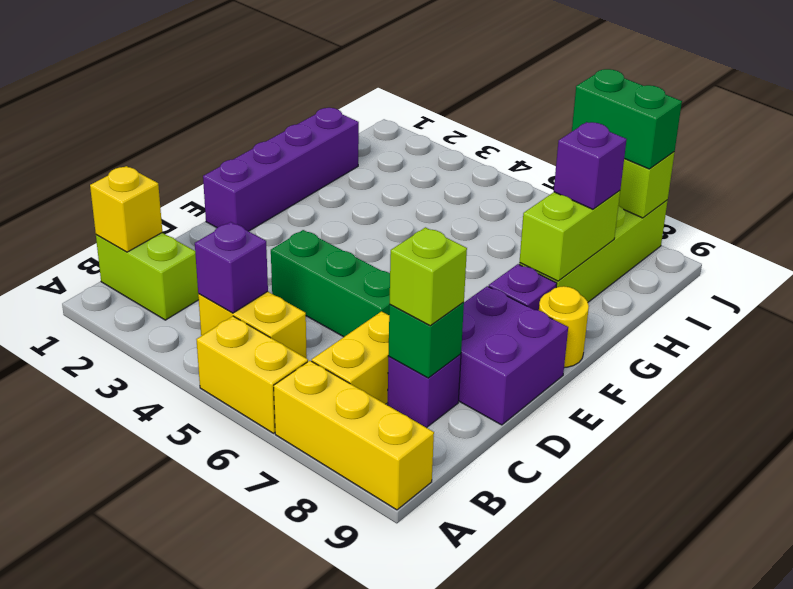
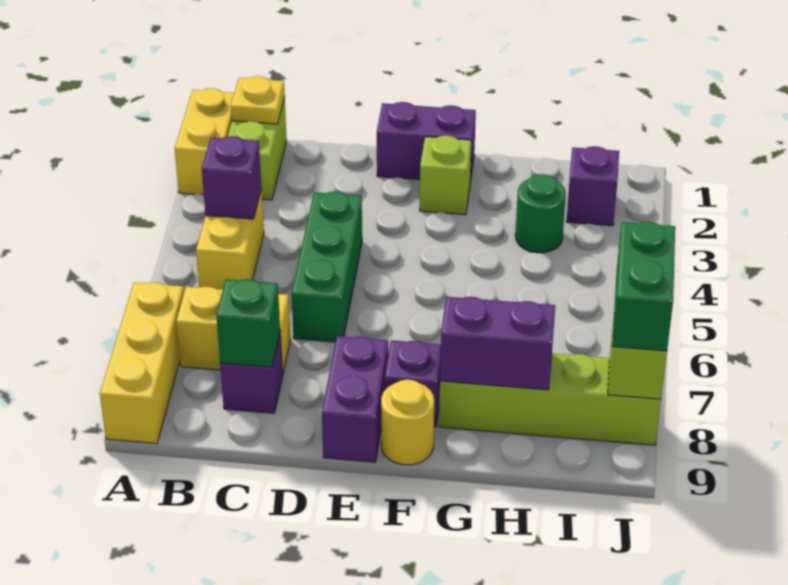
yellow 1x2 brick [196,316,308,433] -> yellow 1x2 brick moved to [175,88,234,195]
yellow 1x1 brick [90,166,162,252] -> yellow 1x1 plate [231,76,285,124]
lime 1x1 brick [390,227,467,326] -> lime 1x1 brick moved to [420,136,472,215]
purple 2x2 brick [459,286,568,425] -> purple 1x2 brick [322,336,388,462]
purple 1x4 brick [203,108,359,231] -> purple 1x2 brick [377,102,476,182]
lime 1x2 brick [520,191,620,281] -> purple 1x2 brick [440,297,555,390]
none -> green 1x1 round brick [515,174,566,253]
purple 1x1 brick [554,122,627,209] -> purple 1x1 brick moved to [566,146,619,226]

